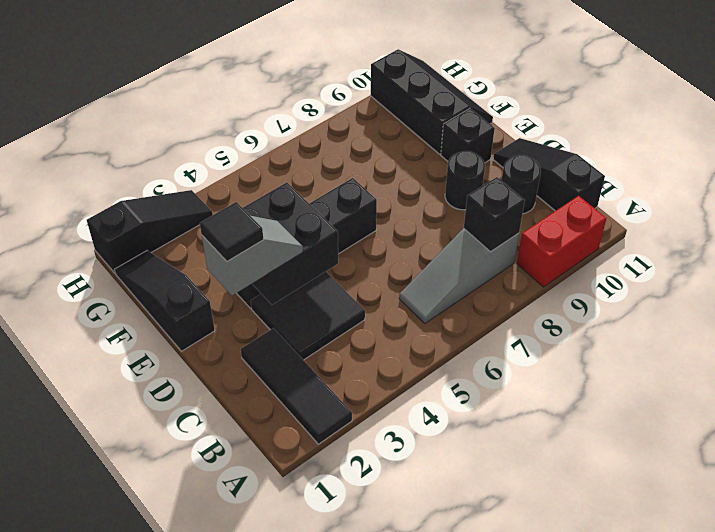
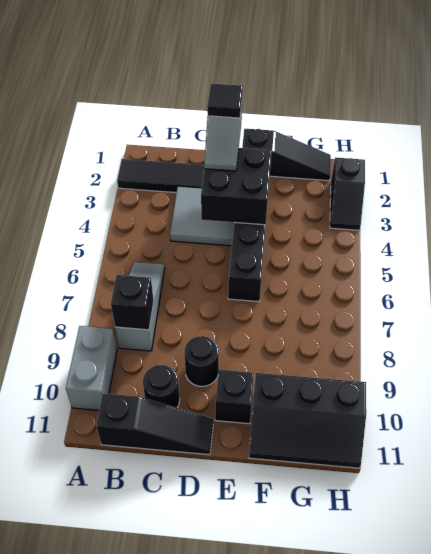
red 1x2 brick [517,196,606,287] -> grey 1x2 brick [66,326,117,410]
black 2x2 tile [251,272,365,360] -> grey 2x2 tile [170,186,234,246]
black 1x3 slope [87,190,213,273] -> black 1x2 slope [330,158,365,230]

